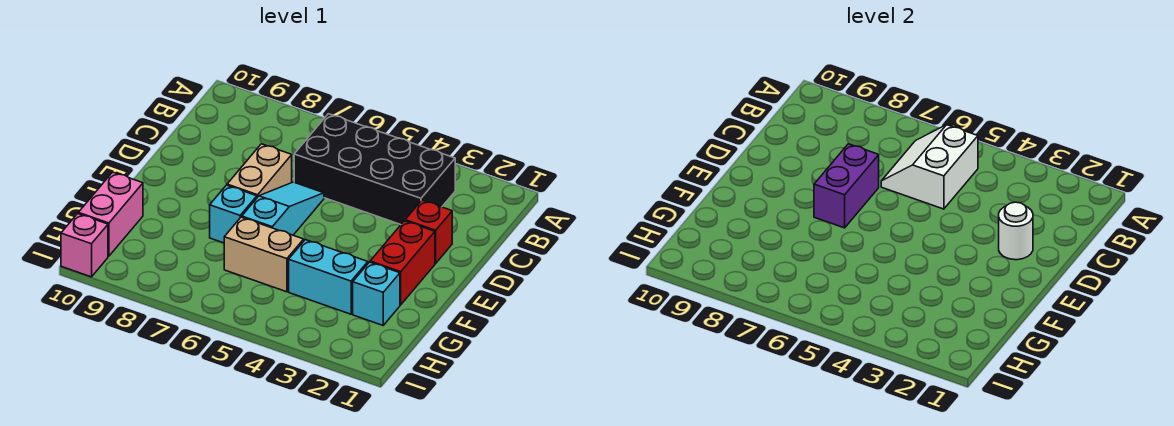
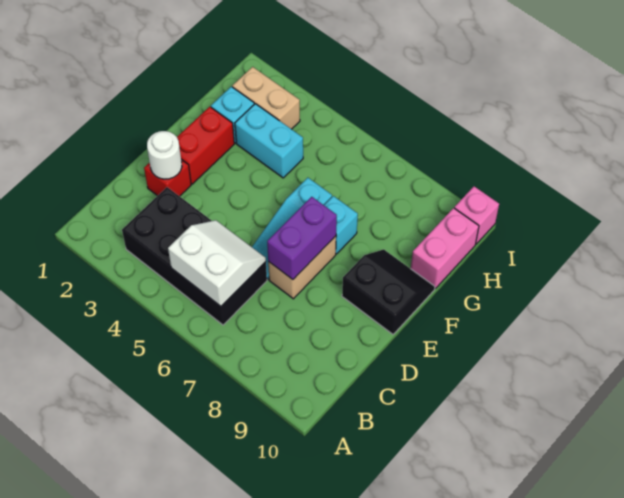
white 2x2 slope [881,125,978,209] -> white 2x2 slope turned to [168,220,266,306]
none -> black 2x2 slope [342,249,435,334]
tan 1x2 brick [224,217,304,292] -> tan 1x2 brick moved to [232,67,300,129]

